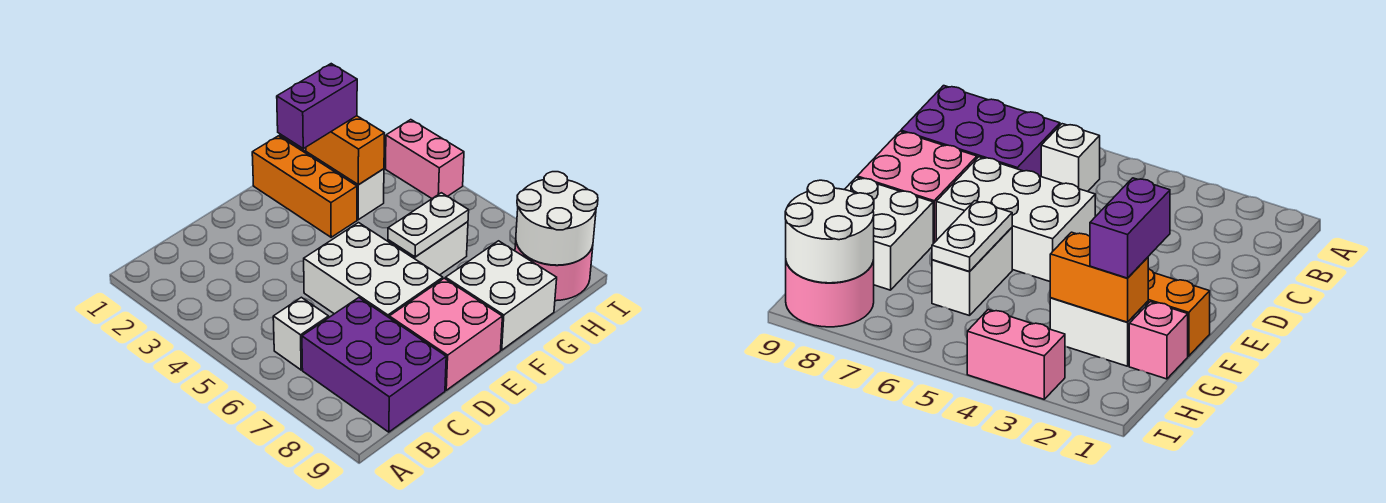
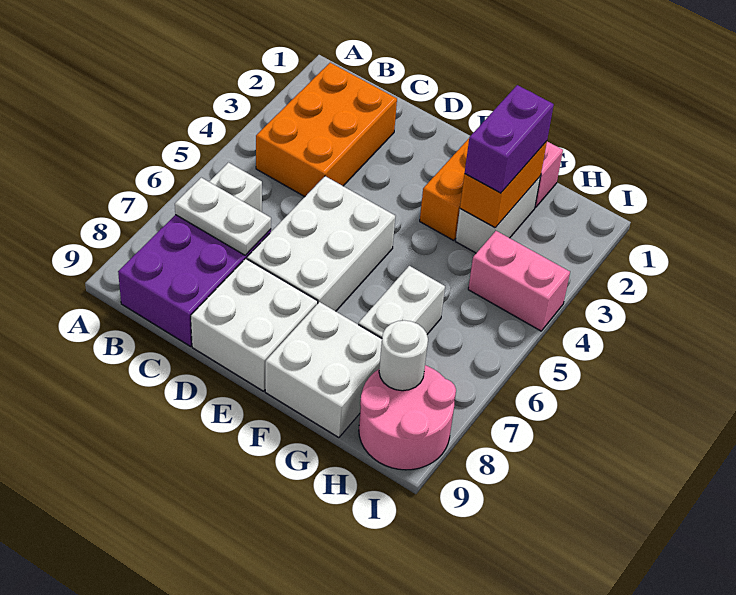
none -> orange 2x3 brick [256,63,397,197]
pink 2x2 brick [389,278,503,390] -> white 2x2 brick [191,258,318,391]
purple 1x2 brick [277,64,357,149] -> purple 1x2 brick turned to [465,85,554,193]
white 1x2 brick [388,222,468,275] -> white 1x2 brick turned to [358,266,445,338]
white 1x2 plate [388,193,469,257] -> white 1x2 plate moved to [175,178,271,255]
white 2x2 round brick [516,172,598,265] -> white 1x1 round brick [379,320,428,391]
pink 1x2 brick [386,120,464,198] -> pink 1x2 brick turned to [468,231,570,331]

